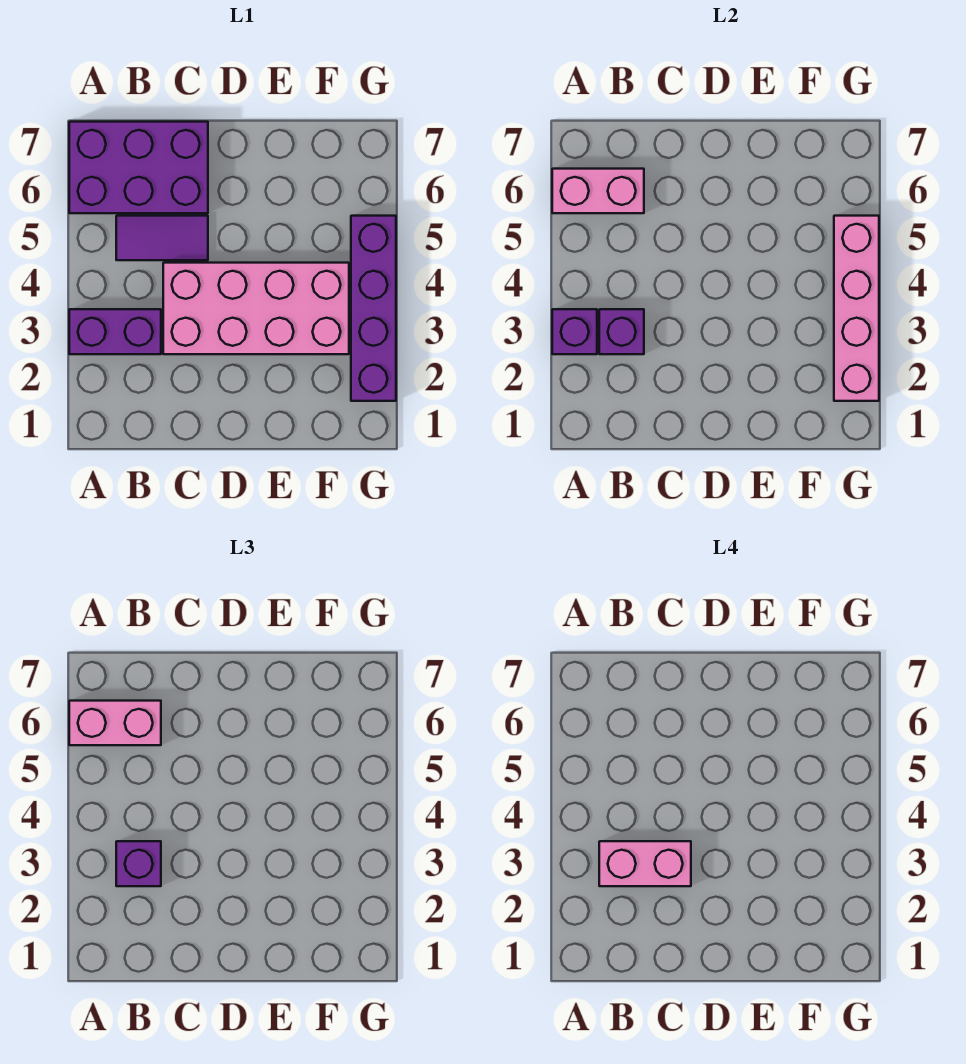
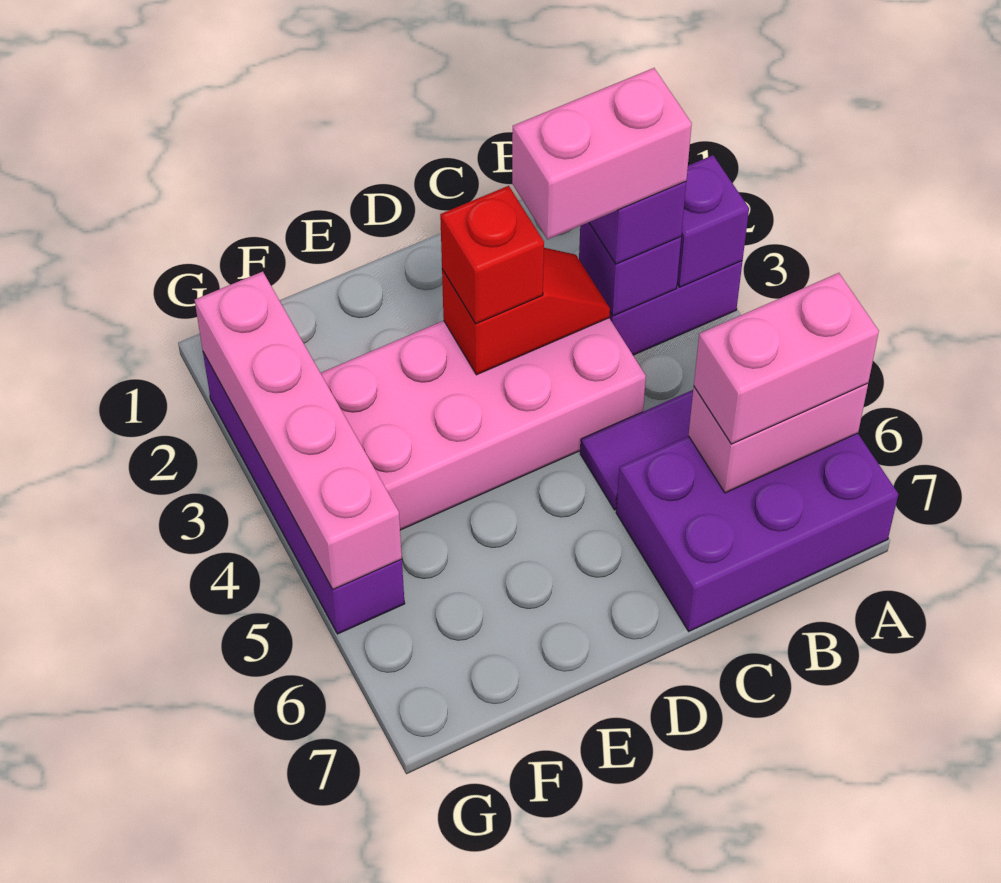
none -> red 1x2 slope [442,248,610,375]
none -> red 1x1 brick [440,186,544,324]

